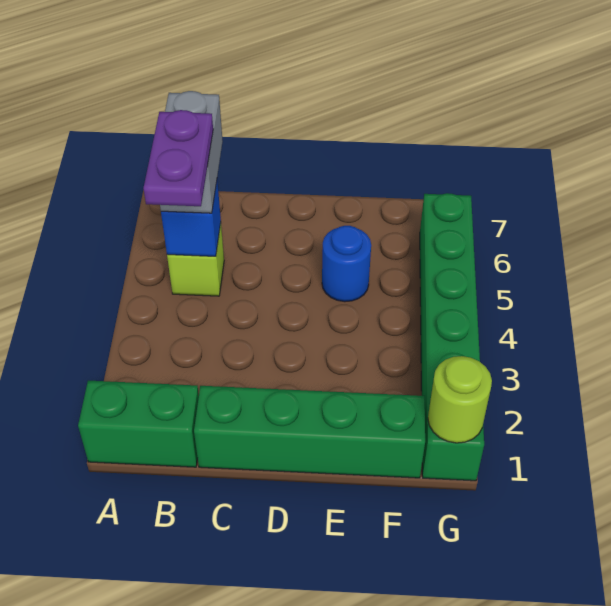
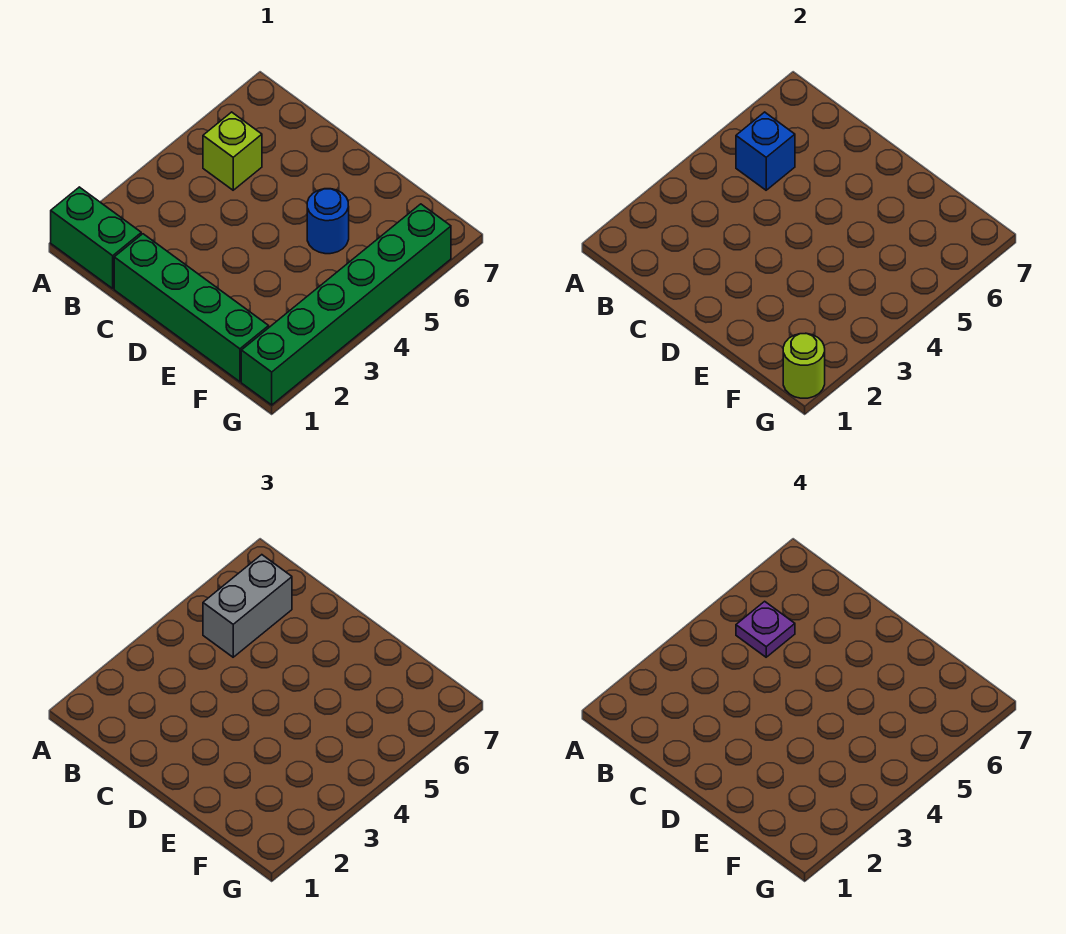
purple 1x2 plate [143,110,213,206] -> purple 1x1 plate [736,601,795,657]

